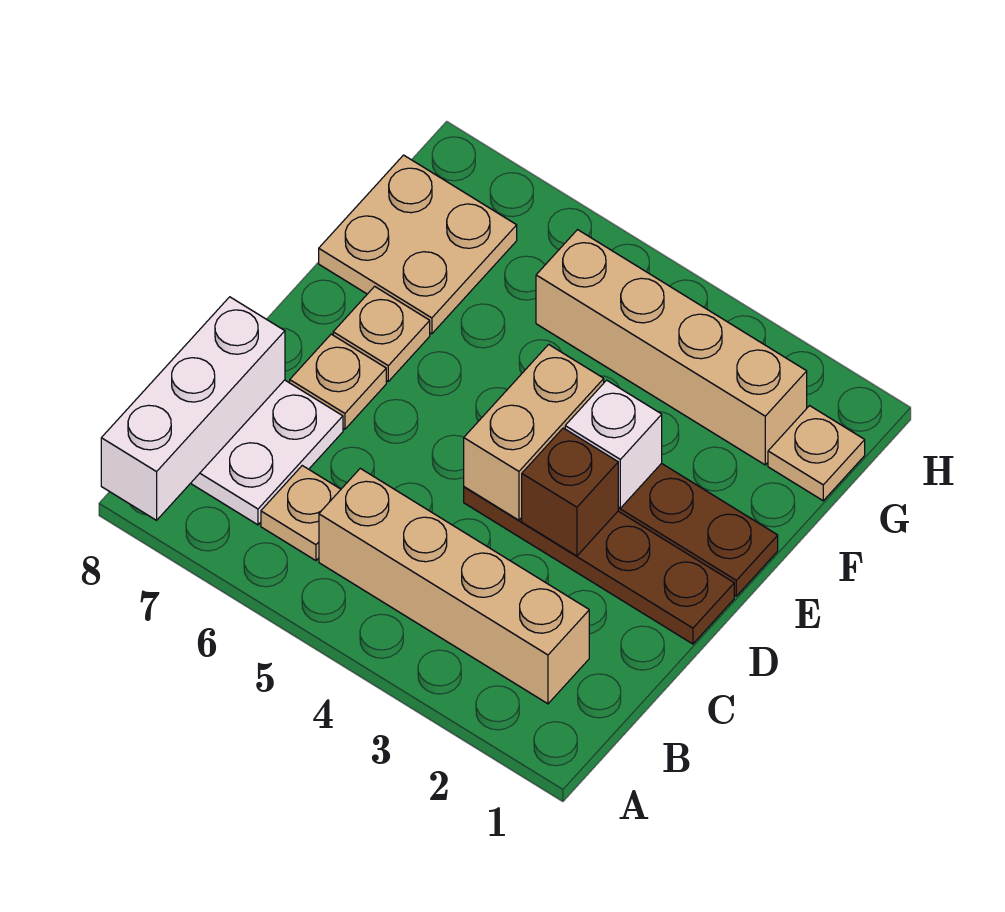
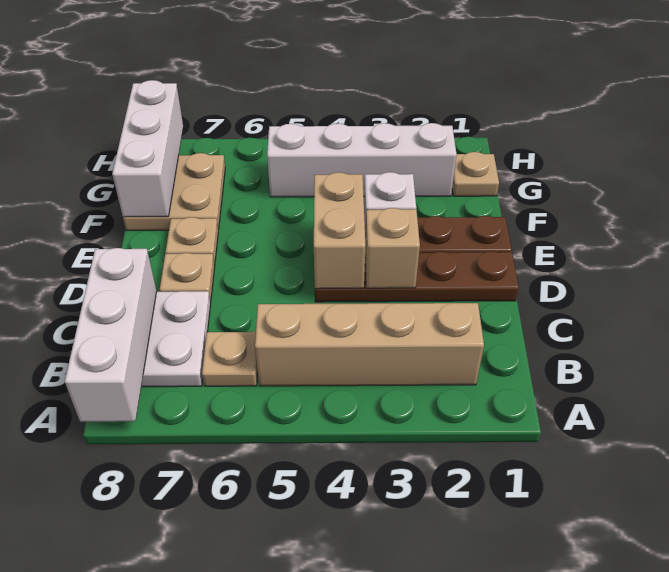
brown 1x1 brick [522,428,618,556] -> tan 1x1 brick [365,208,420,288]
none -> white 1x3 brick [112,80,183,217]
tan 1x4 brick [536,230,807,465] -> white 1x4 brick [267,123,457,197]

